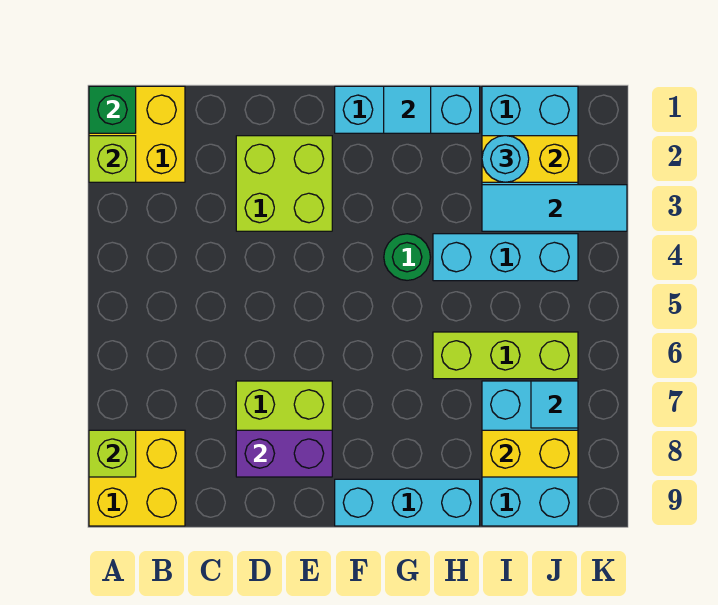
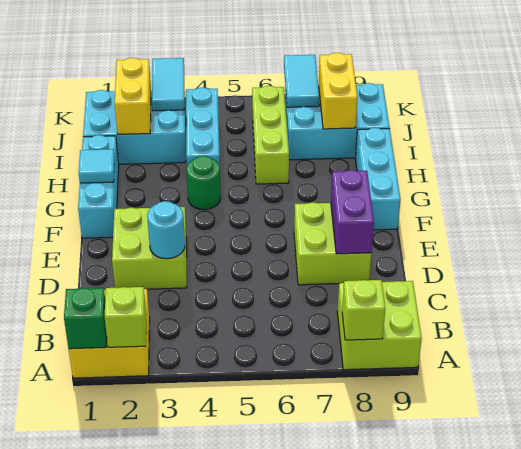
yellow 2x2 brick [89,430,185,526] -> lime 2x2 brick [337,281,422,370]
cyan 1x1 round brick [482,136,529,182] -> cyan 1x1 round brick moved to [147,201,185,259]
cyan 1x3 tile [482,185,627,231] -> cyan 1x2 tile [152,58,184,111]
cyan 1x1 tile [531,381,578,428] -> cyan 1x2 tile [284,55,320,107]

